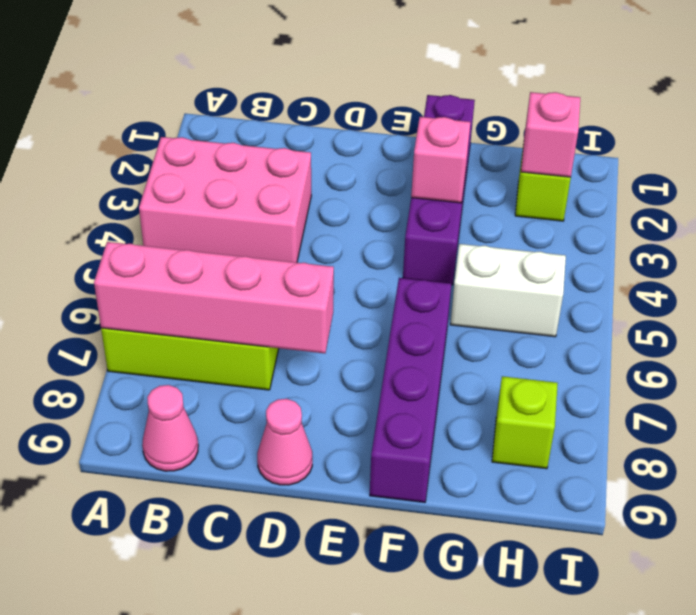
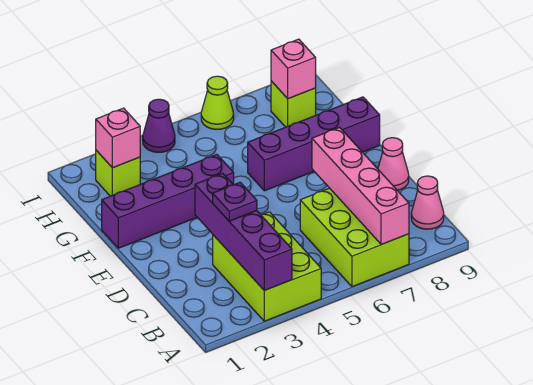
pink 2x3 brick [139,137,311,263] -> lime 2x3 brick [213,212,321,321]
none -> purple 1x4 brick [195,173,292,290]
none -> purple 1x1 plate [213,182,257,221]
pink 1x1 brick [411,117,470,203] -> pink 1x1 brick moved to [271,39,316,99]
white 1x2 brick [450,244,566,337] -> none
none -> purple 1x1 cone [143,99,175,152]
none -> lime 1x1 cone [201,76,234,129]

